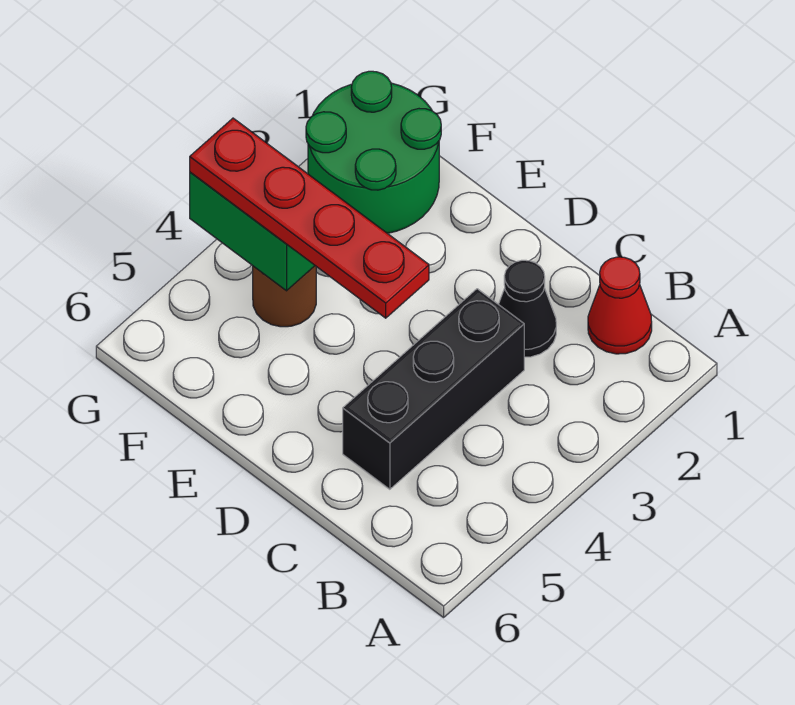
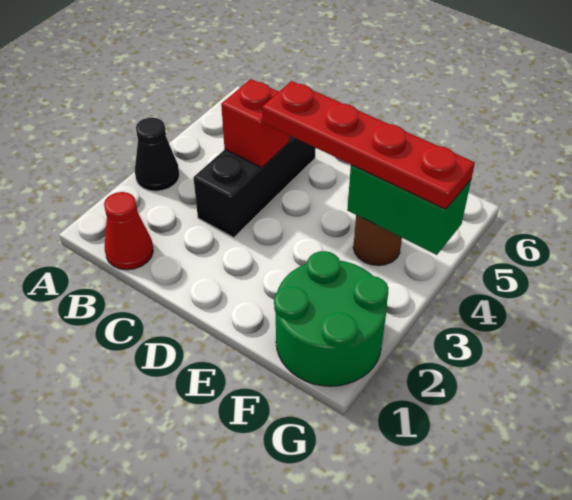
black 1x1 cone [499,260,556,357] -> black 1x1 cone moved to [135,118,179,191]
none -> red 1x1 brick [221,79,289,167]

